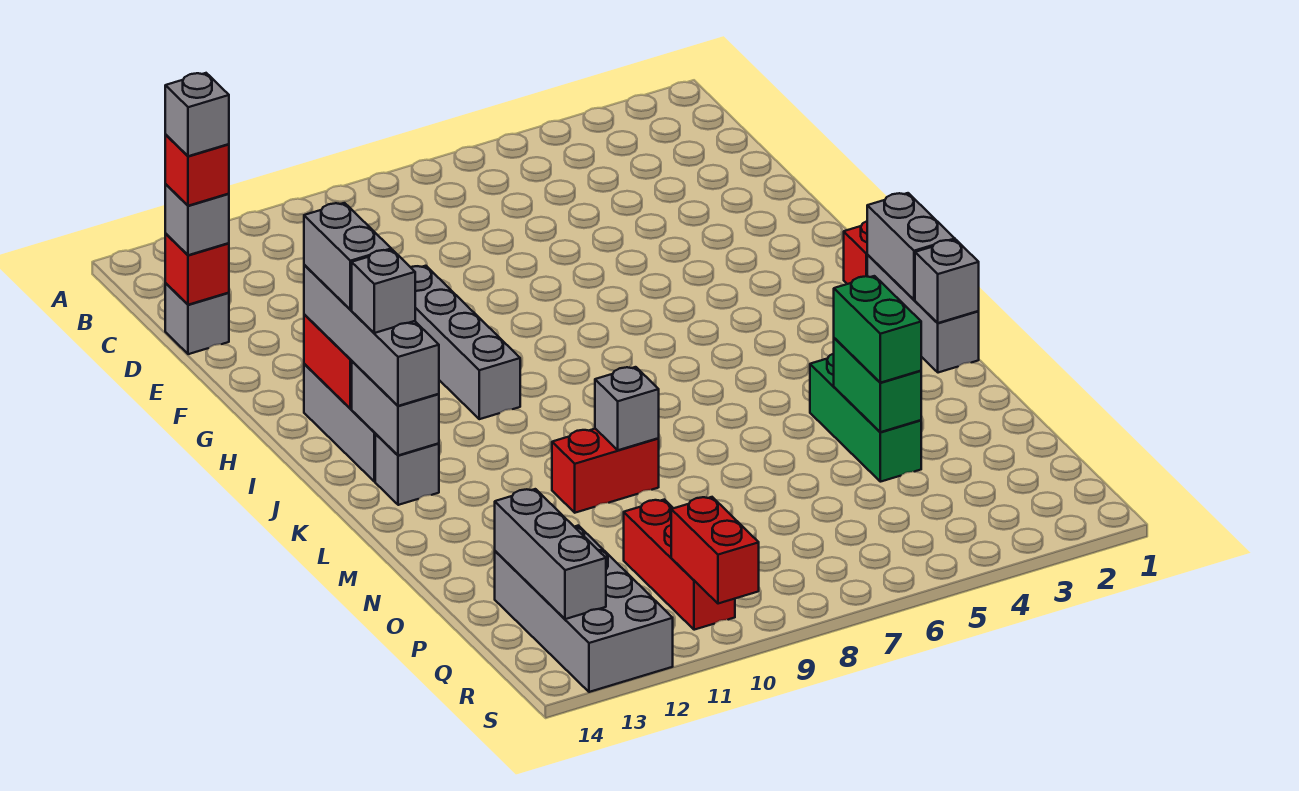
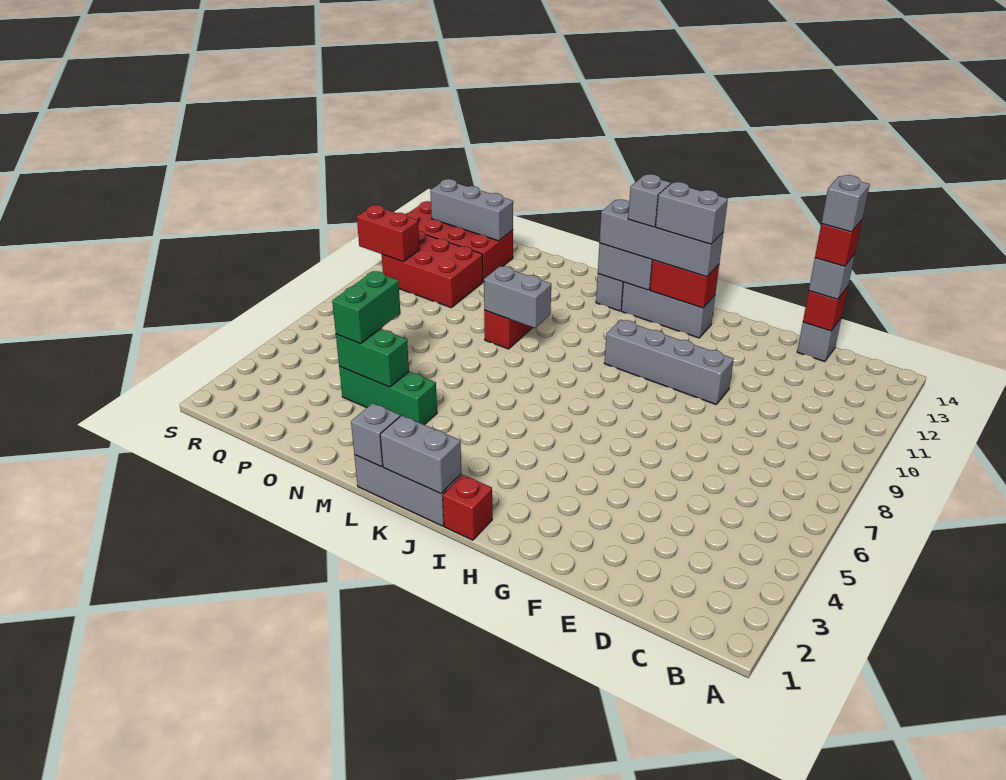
grey 1x1 brick [595,367,659,450] -> grey 1x2 brick [484,266,551,328]
green 1x2 brick [834,276,921,383] -> green 1x2 brick turned to [332,271,400,344]
red 1x3 brick [624,499,735,630] -> red 2x3 brick [382,231,483,308]
grey 2x4 brick [495,525,673,692] -> red 2x4 brick [406,201,513,282]

